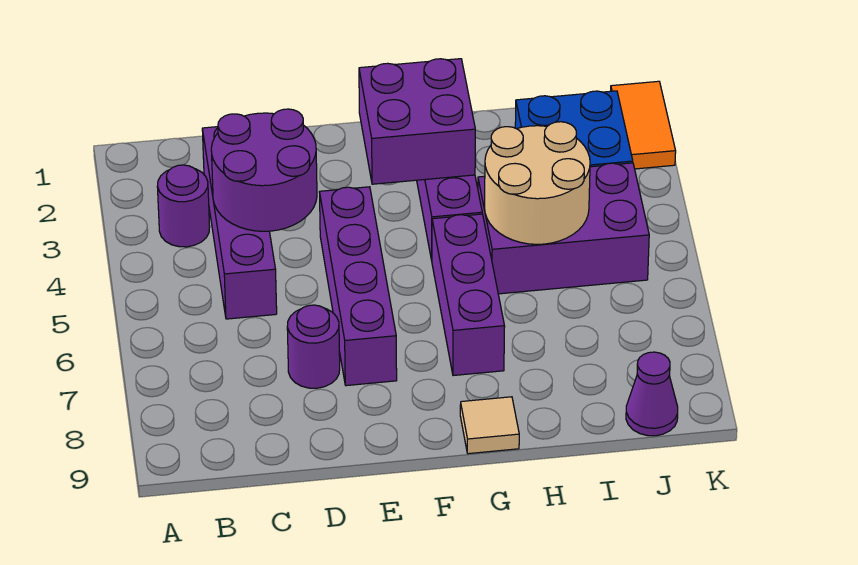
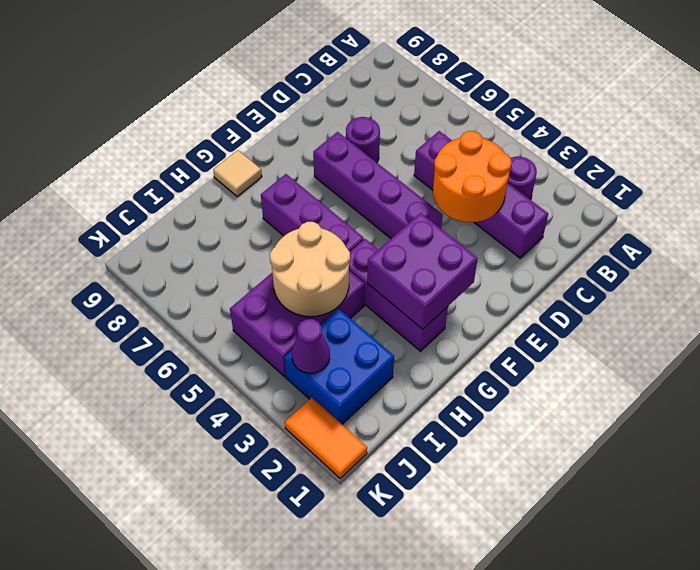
purple 2x2 round brick [211,109,317,231] -> orange 2x2 round brick [433,131,512,222]
purple 1x1 cone [626,352,678,436] -> purple 1x1 cone moved to [292,319,330,373]

